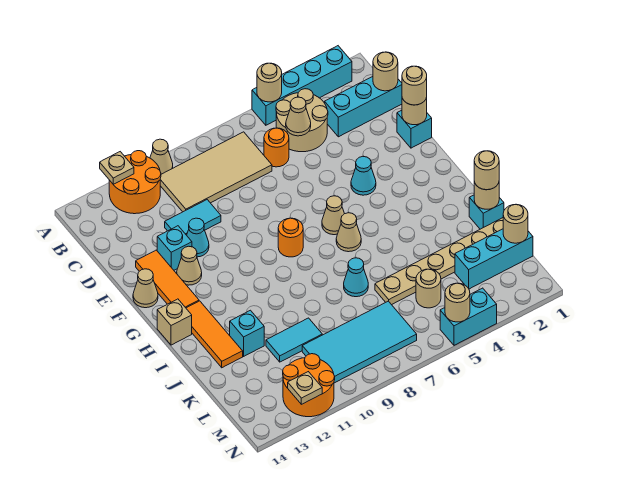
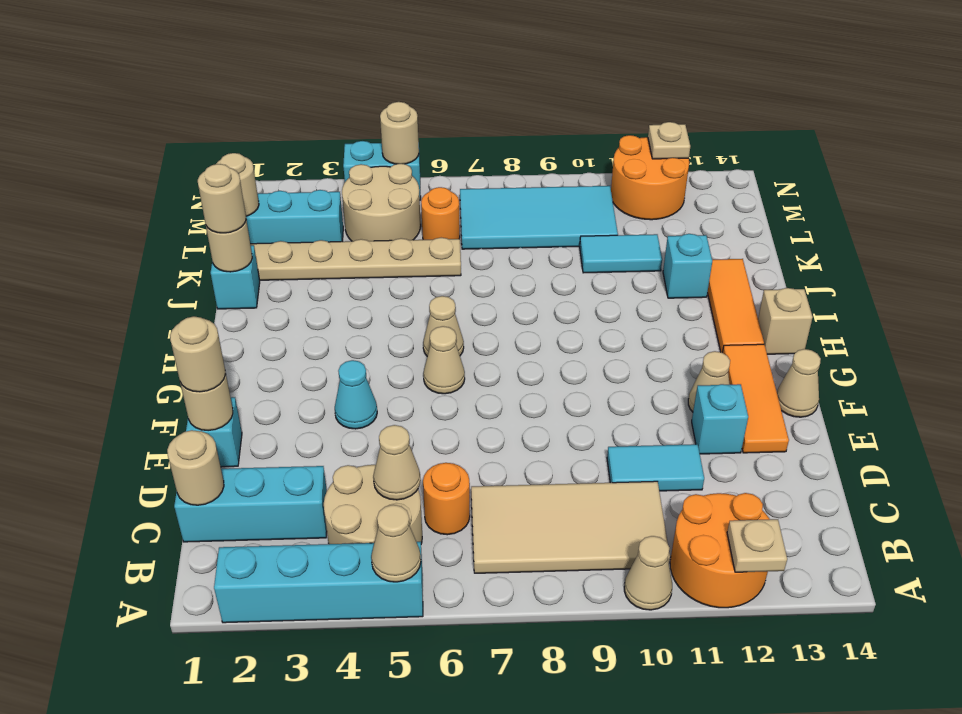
tan 1x1 round brick [257,63,282,102] -> tan 1x1 cone [371,505,421,582]
cyan 1x1 cone [187,218,209,257] -> none
orange 1x1 round brick [278,218,303,257] -> orange 1x1 round brick moved to [421,187,460,240]
cyan 1x1 cone [344,258,368,297] -> none
tan 1x1 round brick [416,269,441,308] -> tan 2x2 round brick [342,164,421,241]

